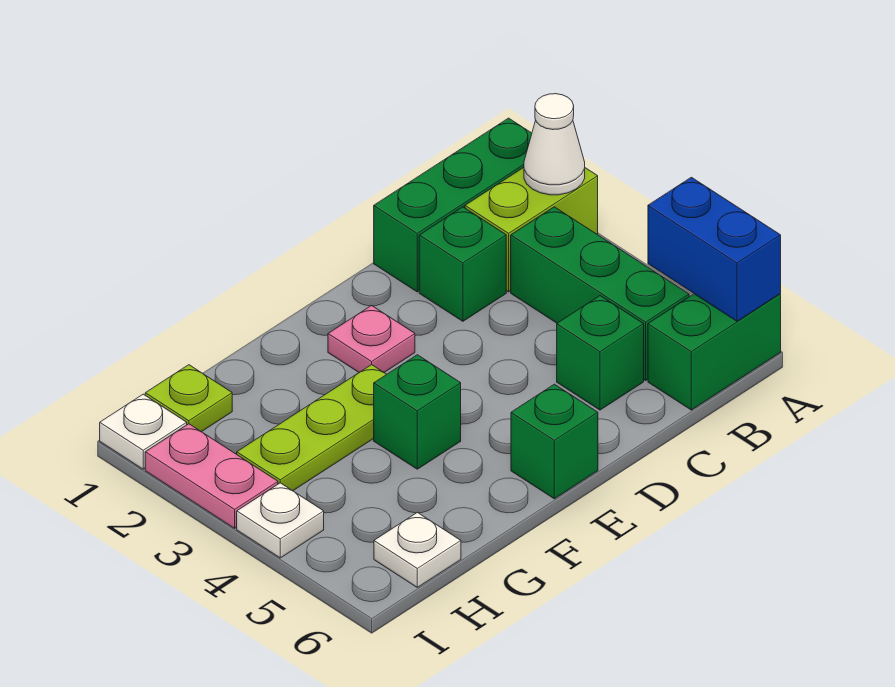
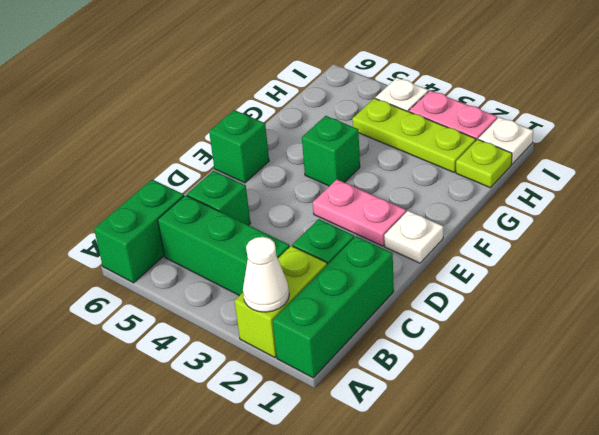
blue 1x2 brick [648,177,781,321] -> none
pink 1x1 plate [328,306,415,372] -> pink 1x2 plate [313,179,406,246]
lime 1x3 plate [237,365,386,491] -> lime 1x3 plate turned to [352,98,476,172]
white 1x1 plate [374,512,461,587] -> white 1x1 plate moved to [384,211,443,263]

